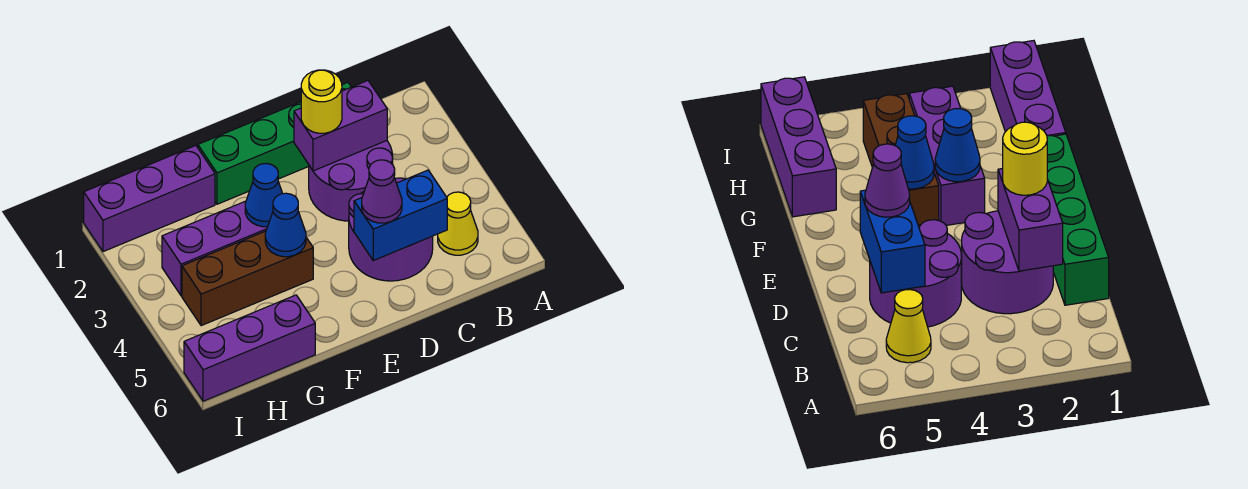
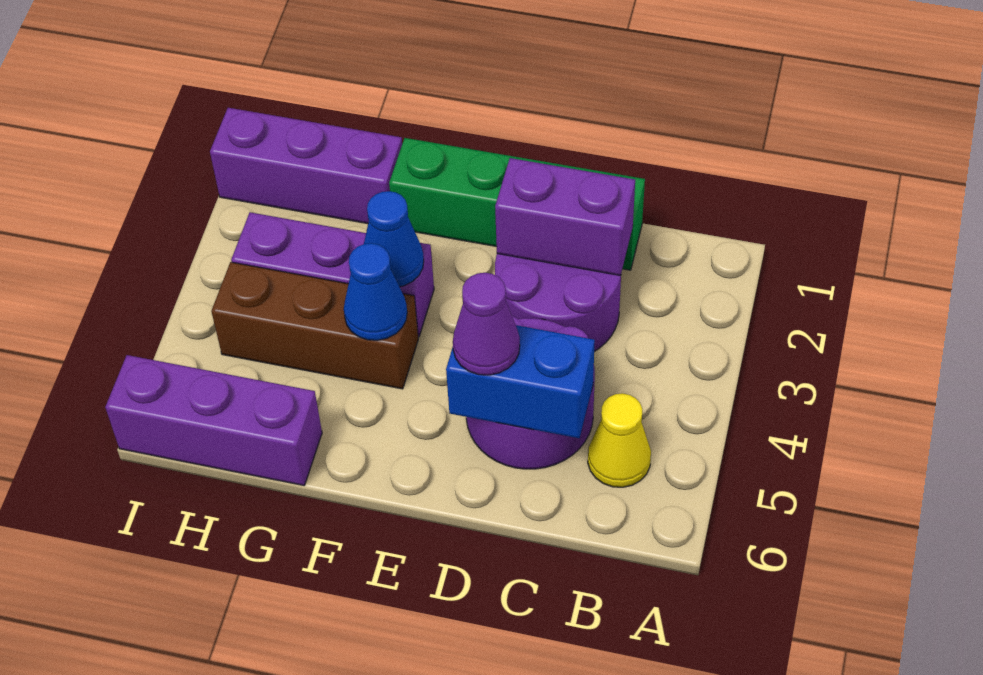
yellow 1x1 round brick [301,70,342,133] -> none

